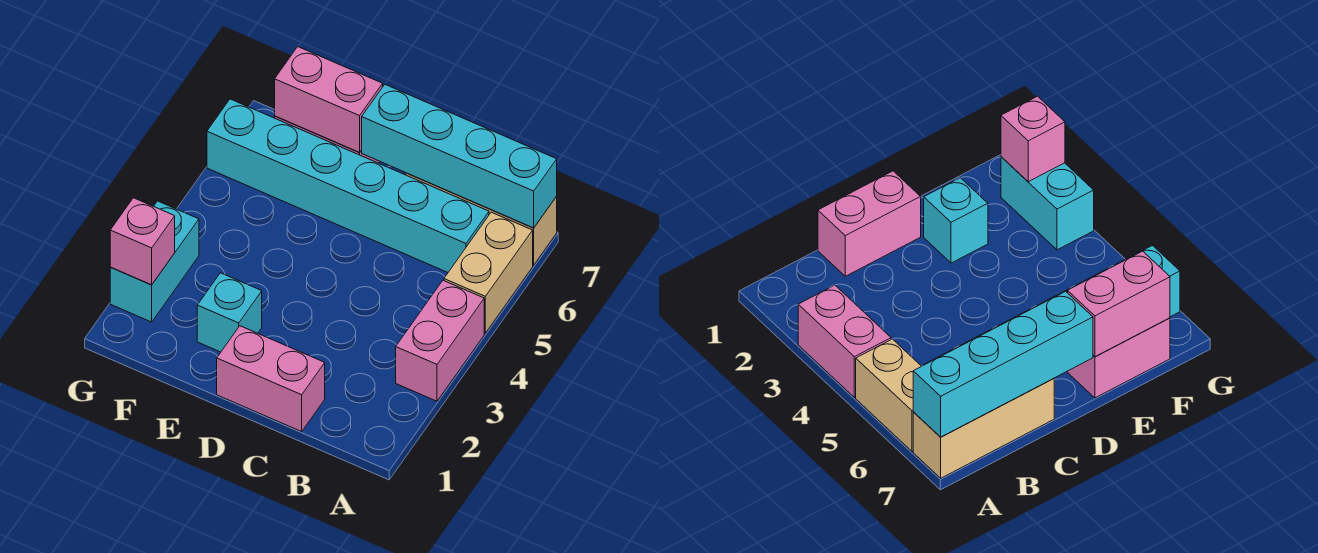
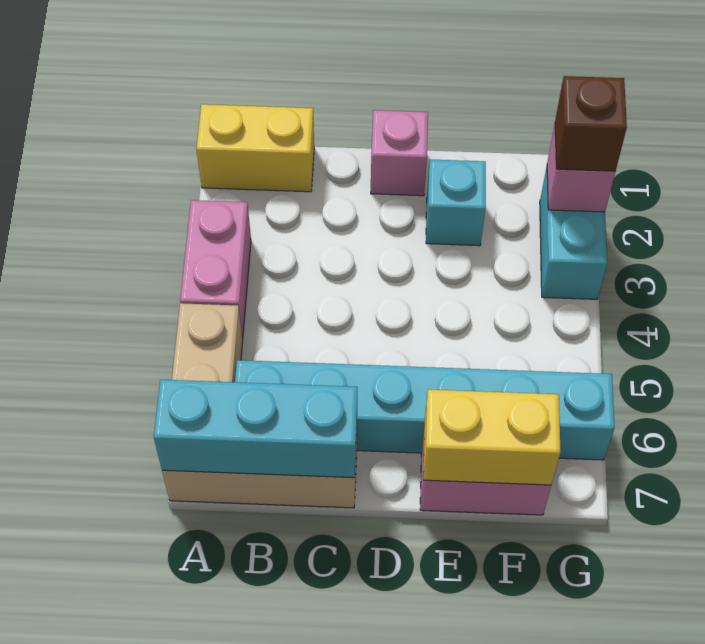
none -> yellow 1x2 brick [196,104,314,192]
cyan 1x4 brick [362,85,557,228] -> cyan 1x3 brick [154,380,358,478]
pink 1x2 brick [217,326,325,432] -> pink 1x1 brick [371,110,428,196]
pink 1x2 brick [275,47,383,153] -> yellow 1x2 brick [423,389,560,485]
none -> brown 1x1 brick [555,76,627,171]

